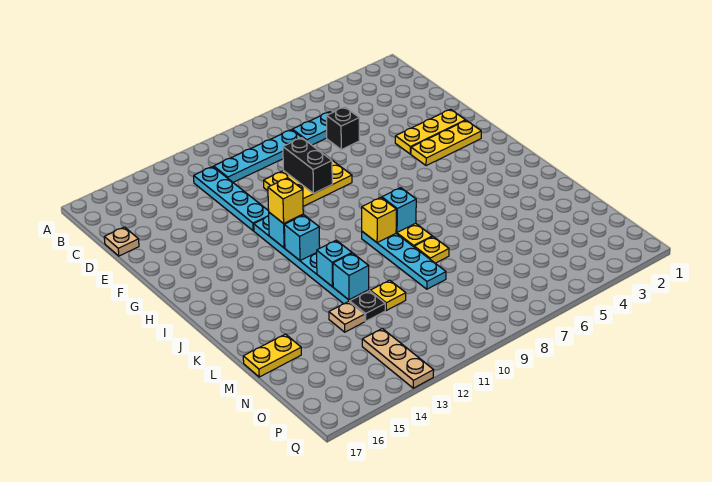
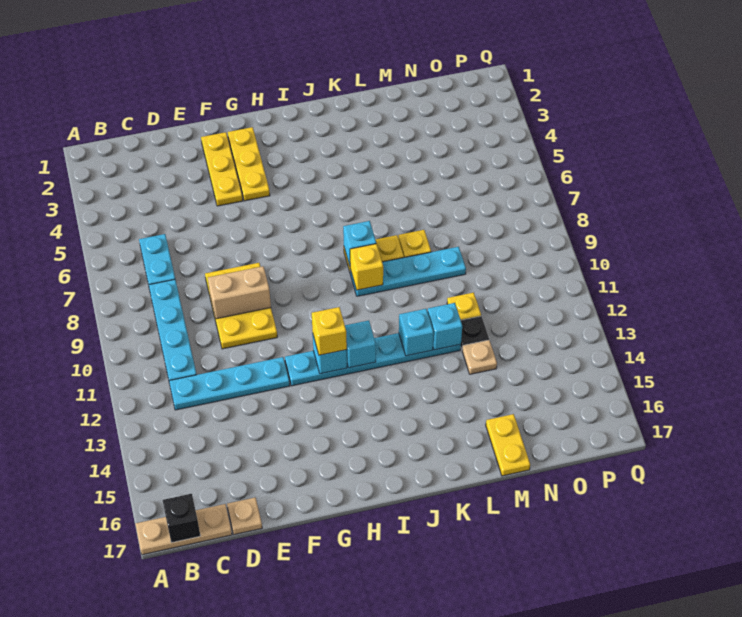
black 1x1 brick [327,107,359,149] -> black 1x1 brick moved to [163,494,200,543]
black 1x2 brick [283,138,332,194] -> tan 1x2 brick [208,266,271,319]
tan 1x3 plate [362,328,434,388] -> tan 1x3 plate moved to [136,504,232,555]

